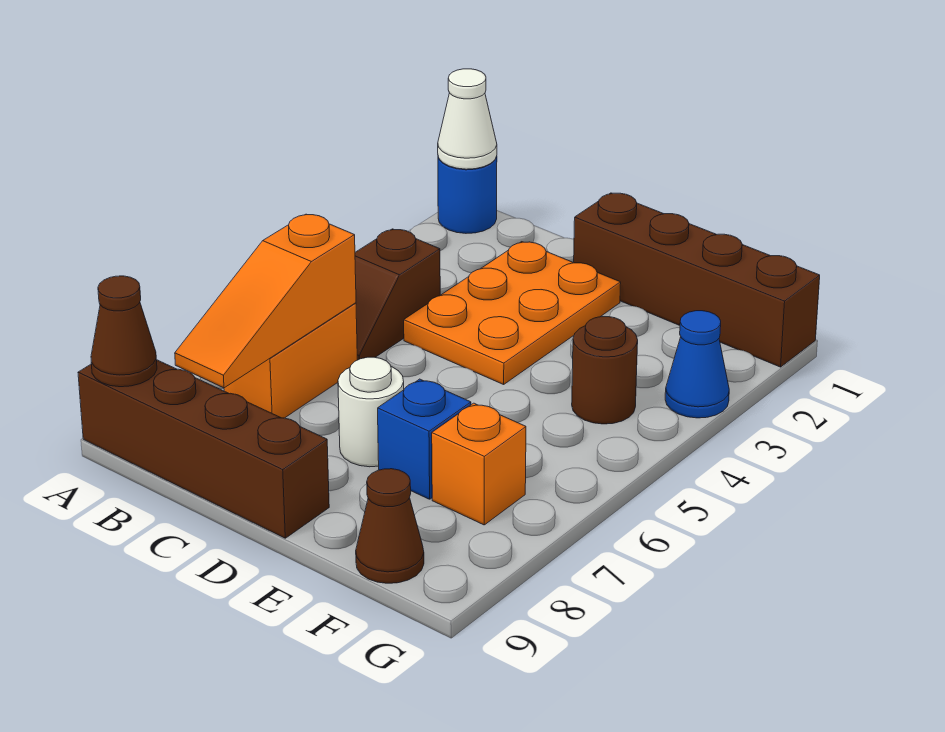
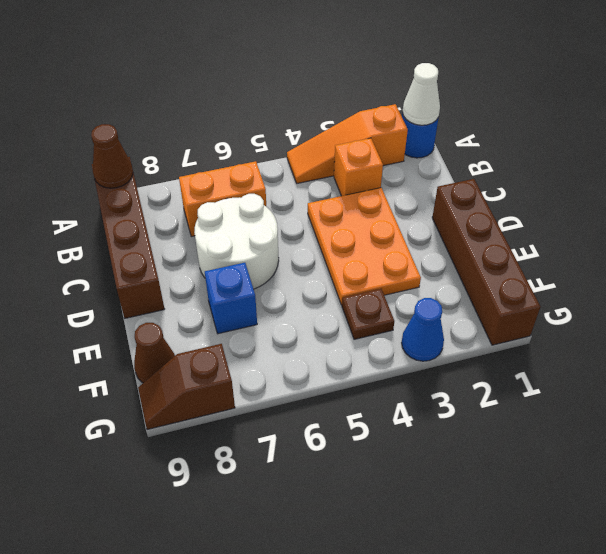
brown 1x2 slope [355,229,440,360] -> brown 1x2 slope moved to [138,344,235,430]
orange 1x3 slope [175,214,356,388] -> orange 1x3 slope moved to [287,104,408,183]
orange 2x3 plate [404,242,621,384] -> orange 2x3 plate turned to [308,188,421,305]
white 1x1 round brick [338,357,404,467] -> white 2x2 round brick [194,194,279,289]
brown 1x1 round brick [572,317,638,424] -> brown 1x1 plate [342,289,394,339]
orange 1x1 brick [432,403,526,525] -> orange 1x1 brick moved to [334,138,383,196]

